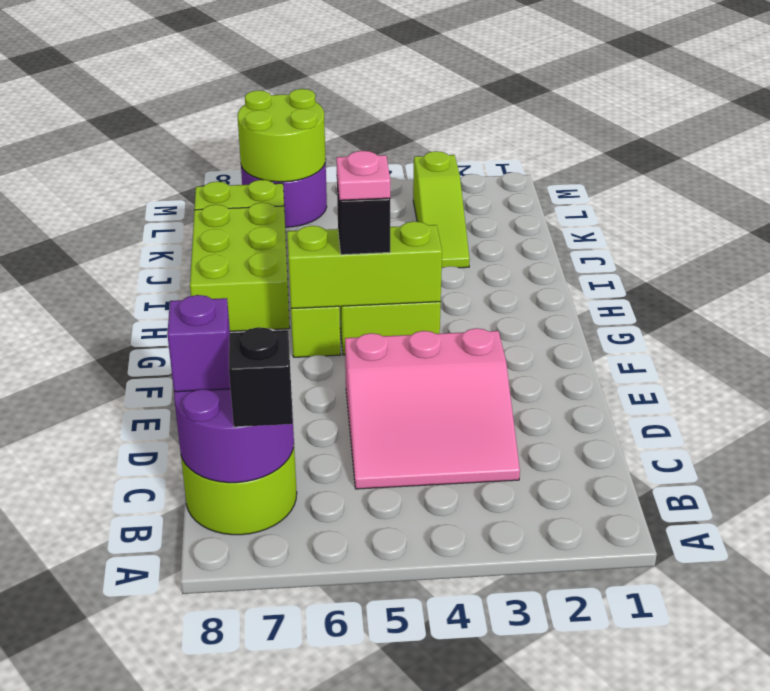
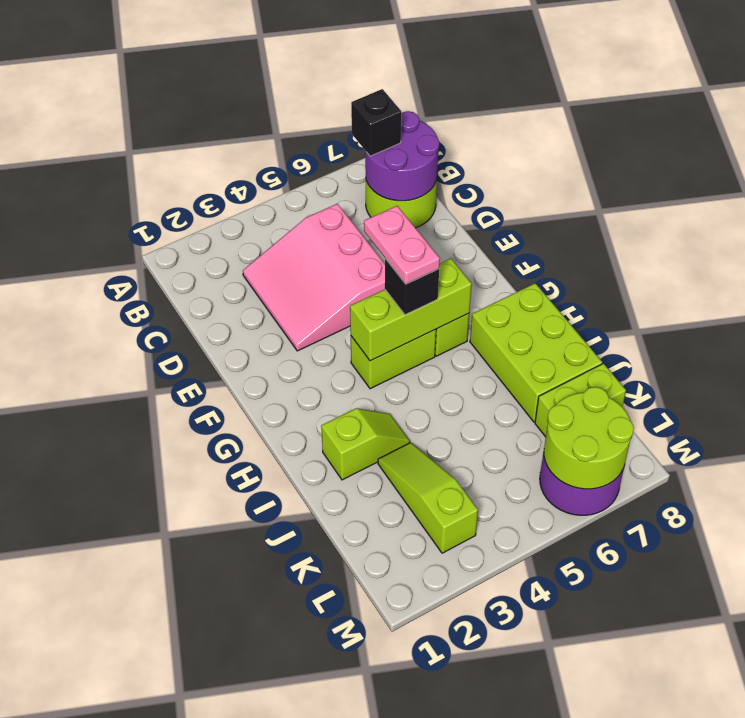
pink 3x3 slope [345,328,520,489] -> pink 3x3 slope turned to [243,204,385,351]
purple 1x1 brick [167,295,231,392] -> none
pink 1x1 plate [336,151,390,200] -> pink 1x2 plate [364,206,440,284]
none -> lime 1x2 slope [321,408,410,480]

